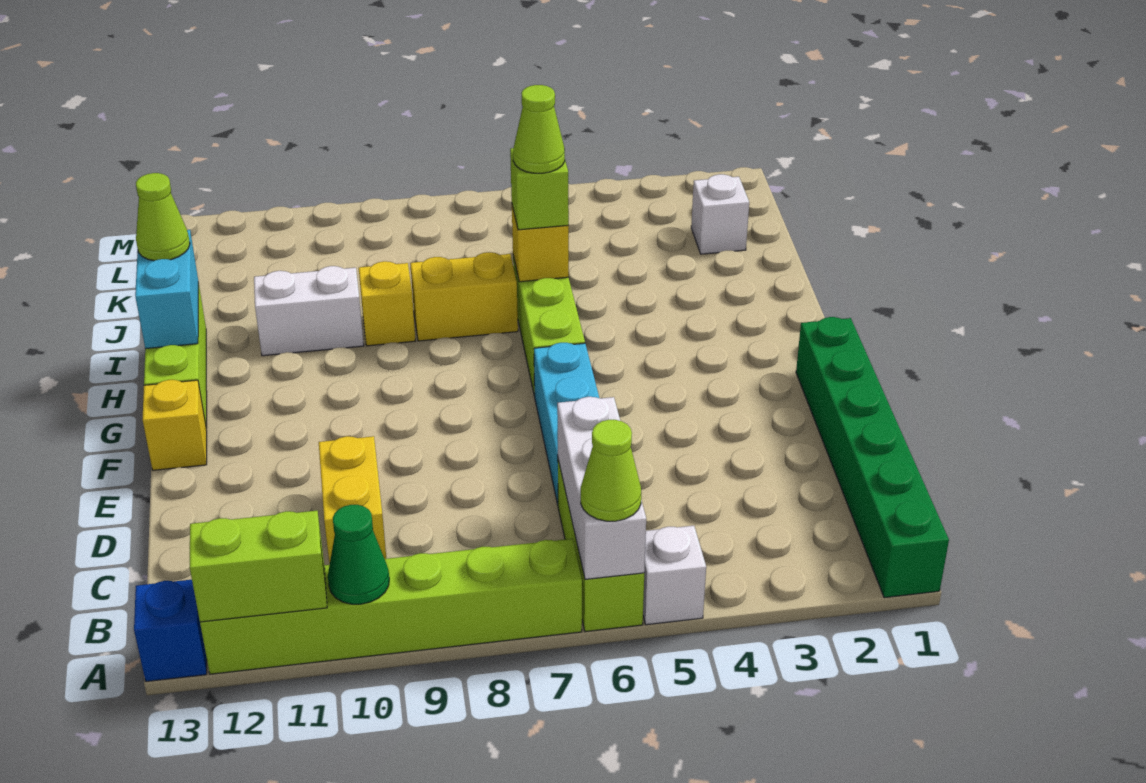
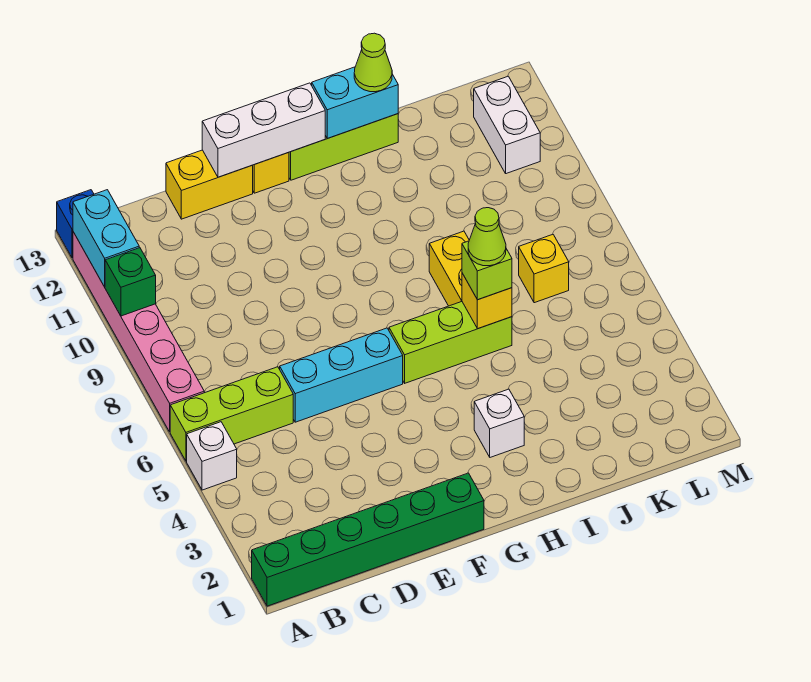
white 1x3 brick [557,397,646,579] -> white 1x3 brick moved to [202,83,325,177]
lime 1x1 cone [581,420,641,521] -> none
lime 1x6 brick [200,539,582,674] -> pink 1x6 brick [73,232,204,432]
green 1x1 cone [328,505,389,604] -> green 1x1 brick [105,248,156,316]
lime 1x2 brick [190,511,327,622] -> cyan 1x2 brick [73,190,139,287]
yellow 1x2 brick [319,436,386,564] -> yellow 1x2 brick moved to [166,150,253,219]
yellow 1x1 brick [359,261,415,346] -> yellow 1x1 brick moved to [519,234,569,303]
white 1x2 brick [254,266,364,356] -> white 1x2 brick moved to [474,76,540,174]
white 1x1 brick [691,174,749,254] -> white 1x1 brick moved to [474,389,524,457]

